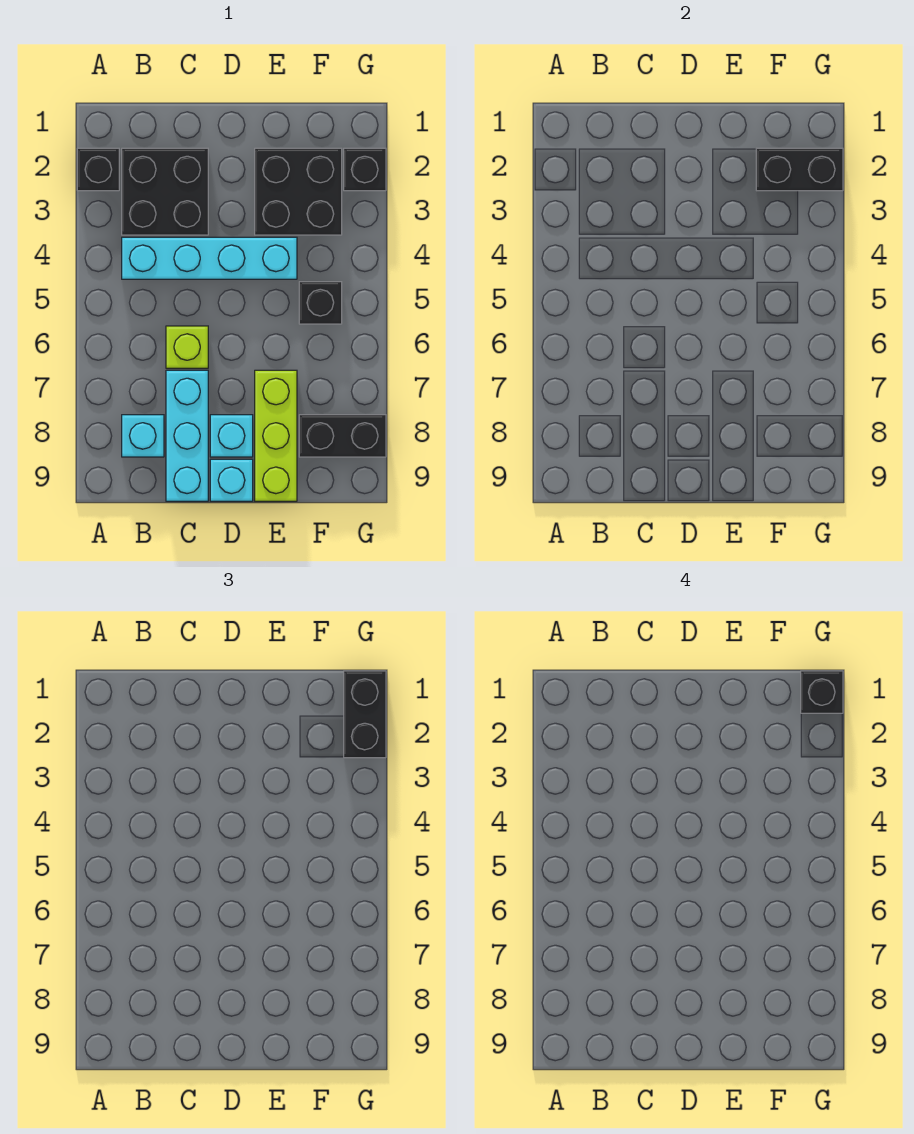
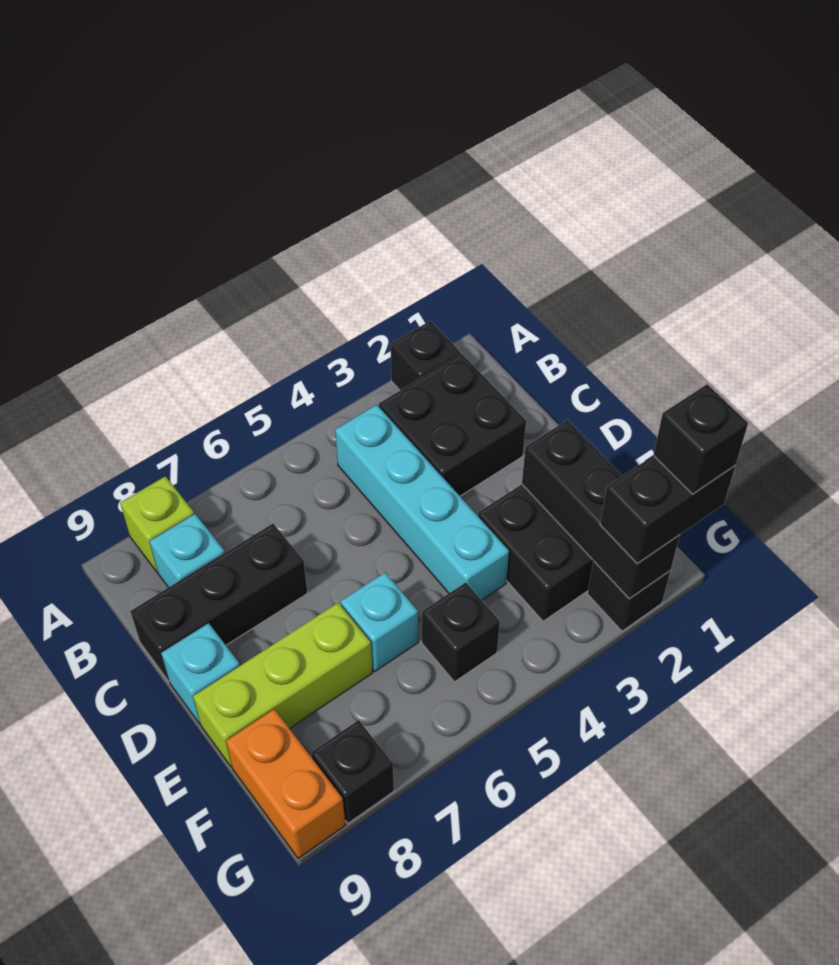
lime 1x1 brick [166,326,208,368] -> lime 1x1 brick moved to [120,476,194,573]
cyan 1x3 brick [166,370,208,501] -> black 1x3 brick [130,524,308,681]
cyan 1x1 brick [210,415,253,457] -> cyan 1x1 brick moved to [341,573,418,671]
black 1x2 brick [756,148,843,191] -> black 1x3 brick [522,420,680,599]
black 1x2 brick [299,415,386,457] -> black 1x1 brick [311,720,394,823]
none -> orange 1x2 brick [226,709,345,858]

